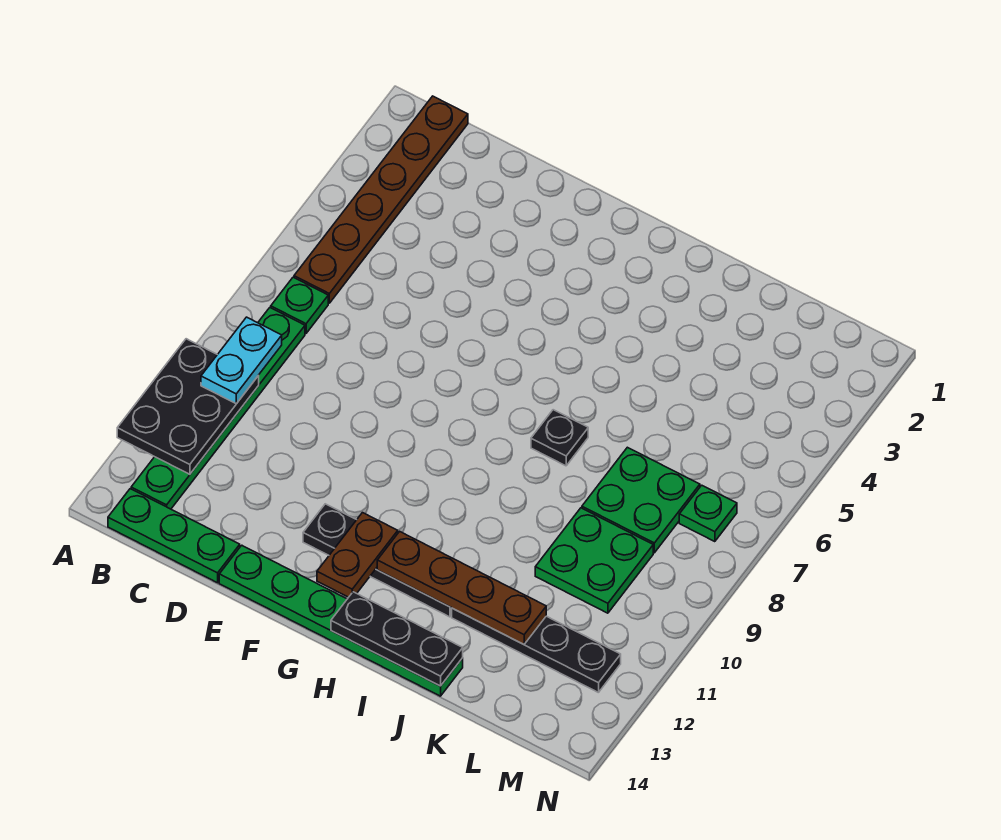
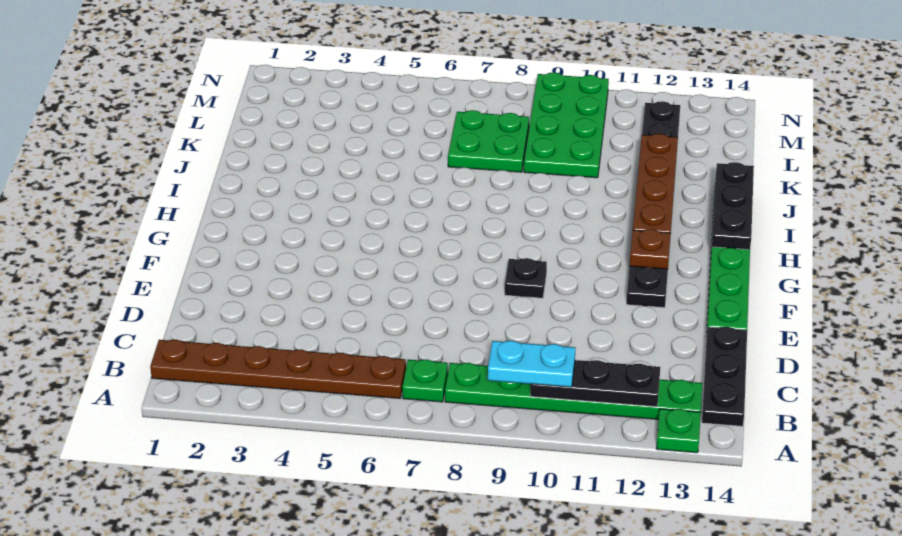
black 2x3 plate [117,339,259,474] -> black 1x3 plate [530,360,660,407]
green 1x3 plate [108,489,240,583] -> black 1x3 plate [702,327,747,426]
brown 1x2 plate [317,513,398,597] -> brown 1x1 plate [630,229,671,269]
black 1x1 plate [531,410,588,466] -> black 1x1 plate moved to [505,258,547,298]
green 2x2 plate [535,508,653,613] -> green 2x4 plate [524,72,609,178]
green 1x1 plate [679,485,737,542] -> green 1x1 plate moved to [656,409,701,453]

